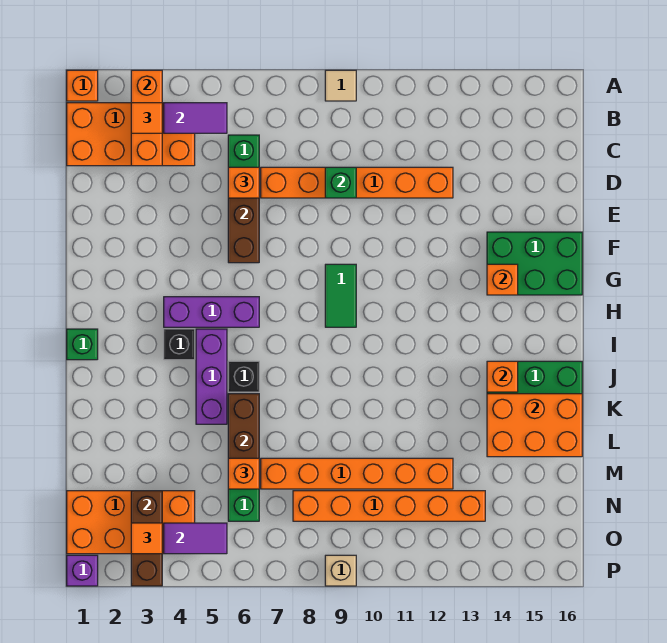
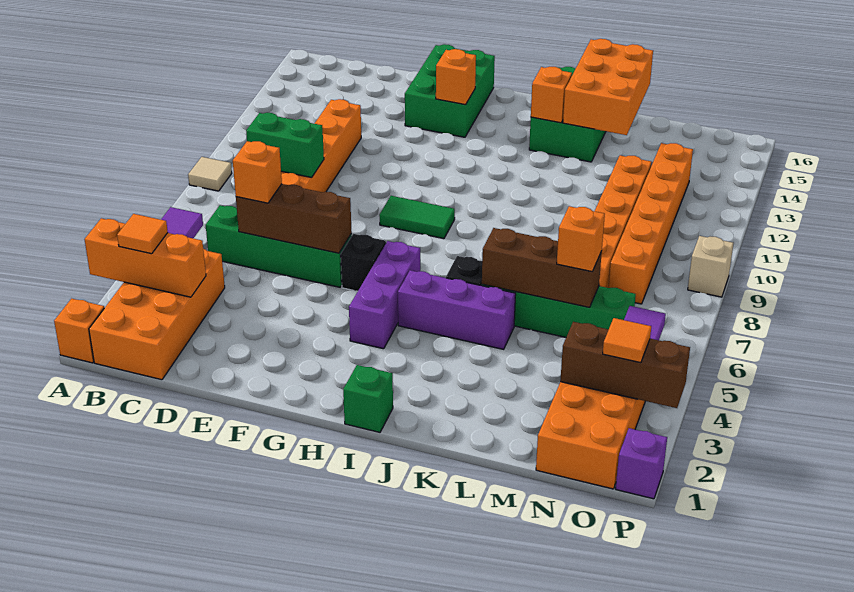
green 1x1 brick [325,167,356,198] -> green 1x2 brick [246,113,324,177]
black 1x1 brick [164,329,195,360] -> black 1x1 brick moved to [341,234,386,292]

